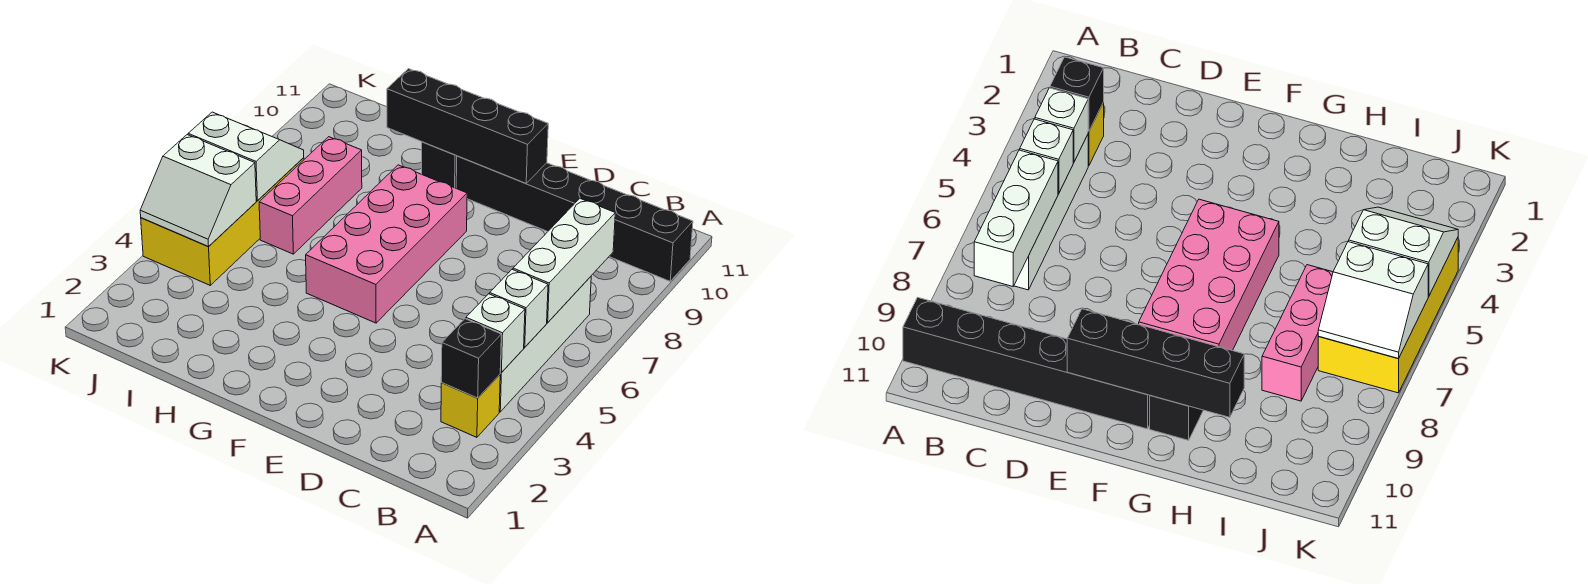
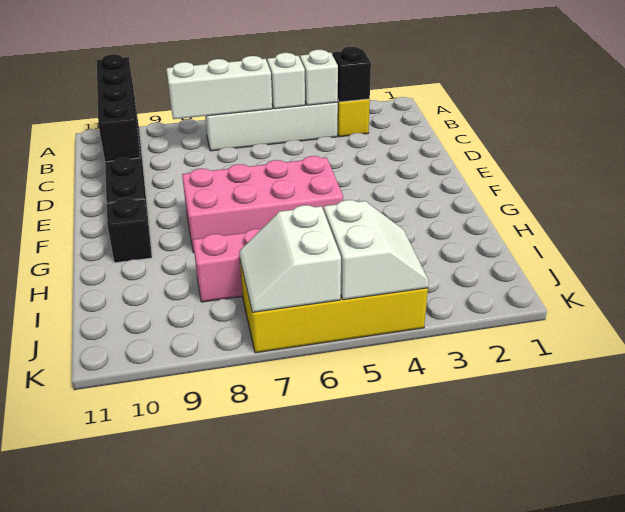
black 1x4 brick [387,69,548,183] -> black 1x4 brick moved to [97,54,140,162]

